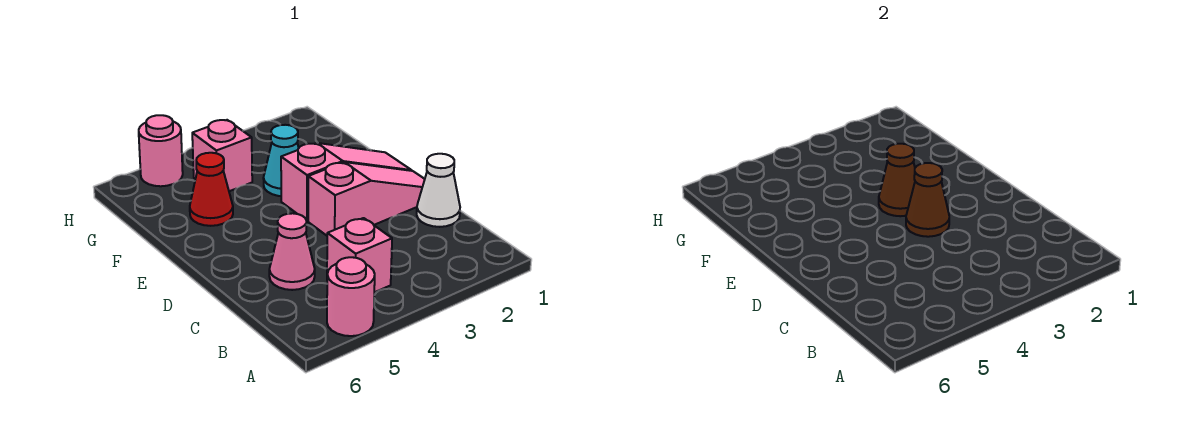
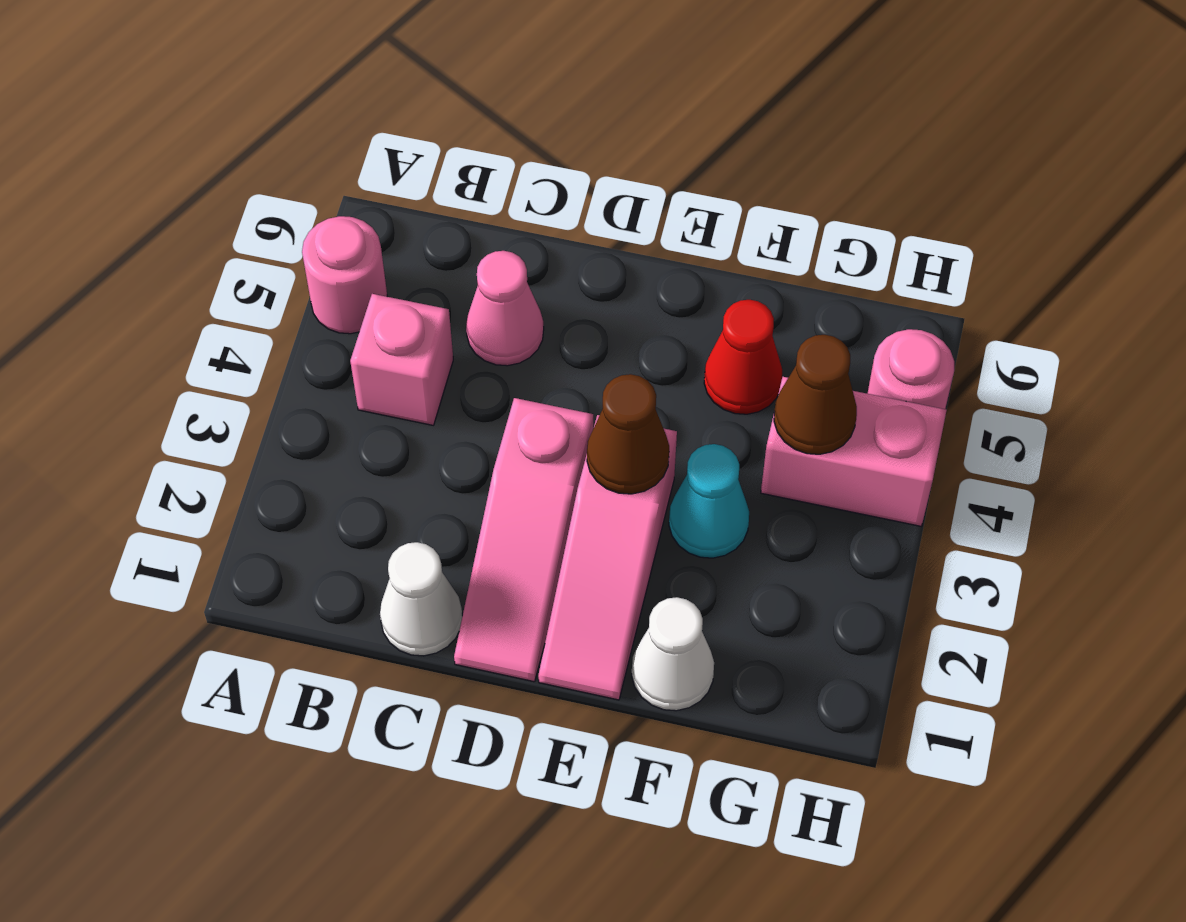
brown 1x1 cone [906,163,949,237] -> brown 1x1 cone moved to [774,335,857,454]
none -> white 1x1 cone [632,597,714,711]
pink 1x1 brick [192,120,252,191] -> pink 1x2 brick [761,377,947,526]

